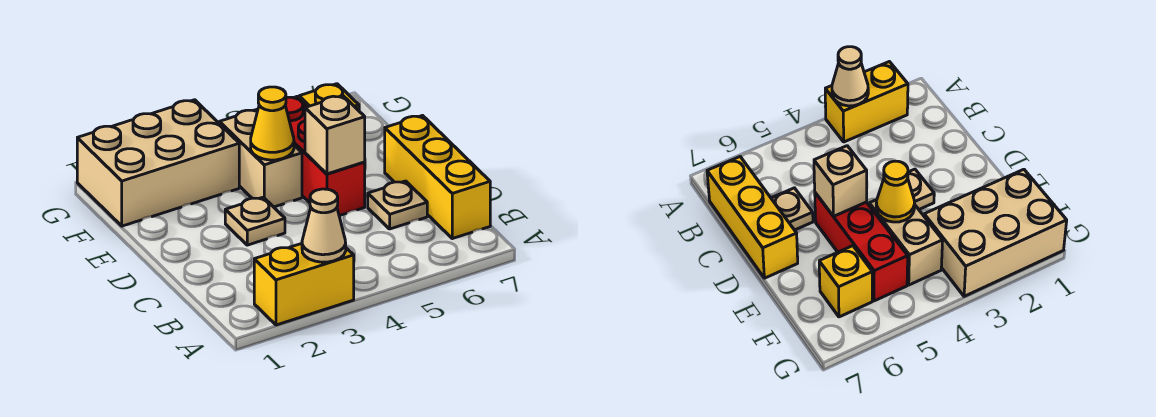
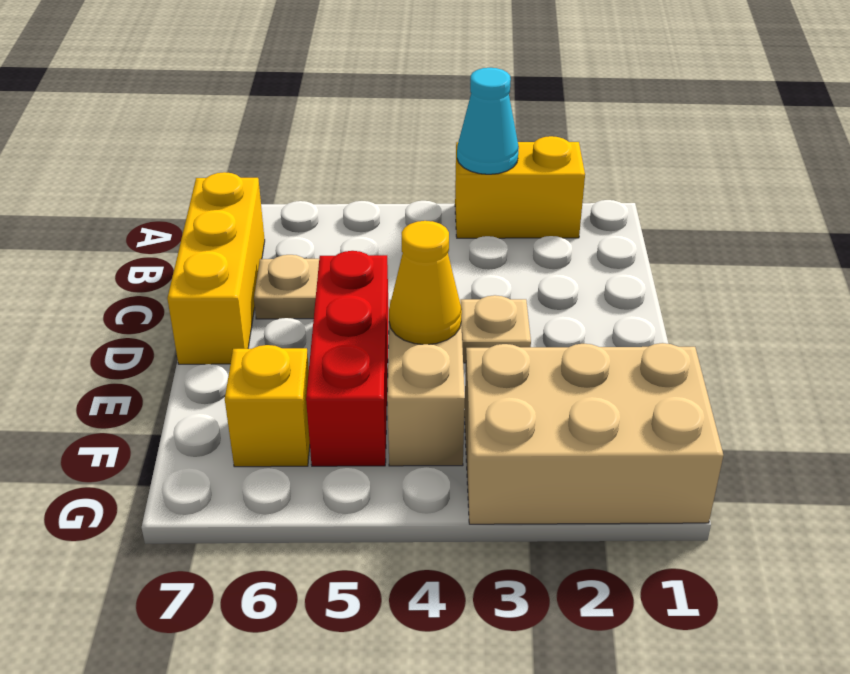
tan 1x1 cone [302,189,346,262] -> cyan 1x1 cone [457,68,519,174]
tan 1x1 brick [305,96,365,174] -> none

